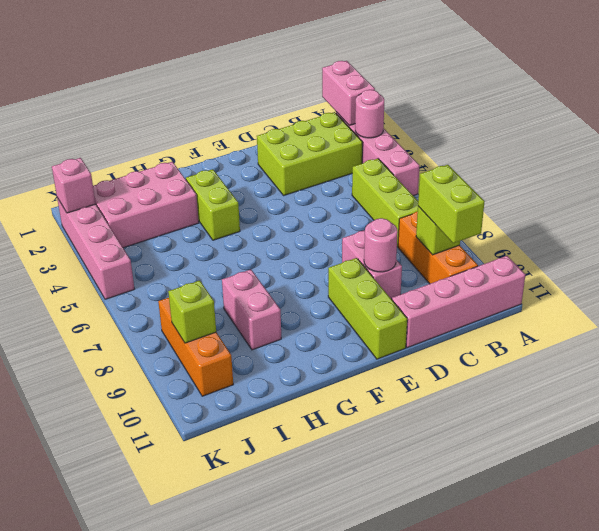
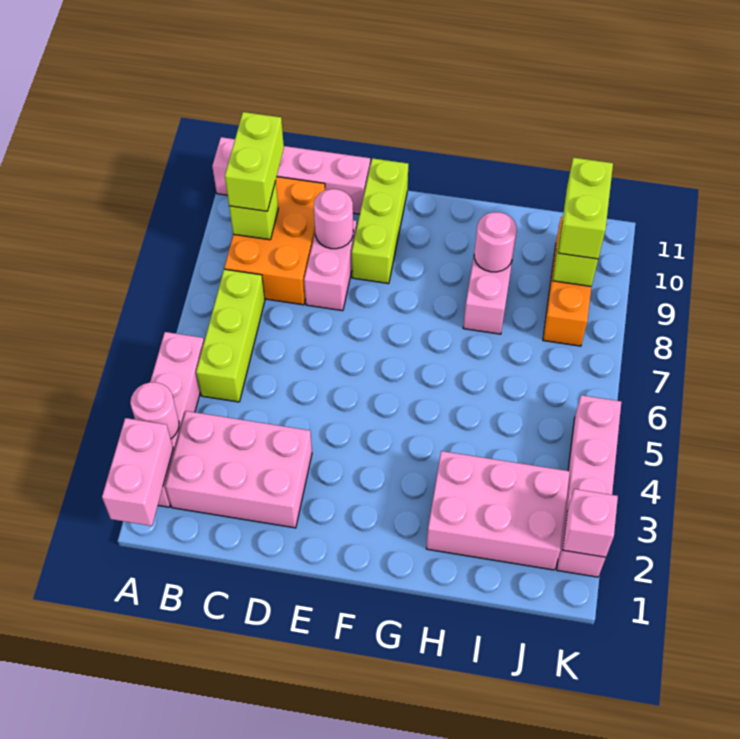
lime 2x3 brick [257,112,362,195] -> pink 2x3 brick [165,411,312,528]
orange 1x3 brick [398,212,478,284] -> orange 2x3 brick [224,177,325,305]
lime 1x2 brick [186,169,240,240] -> lime 1x2 brick moved to [558,158,613,259]
none -> pink 1x1 round brick [474,212,517,272]

